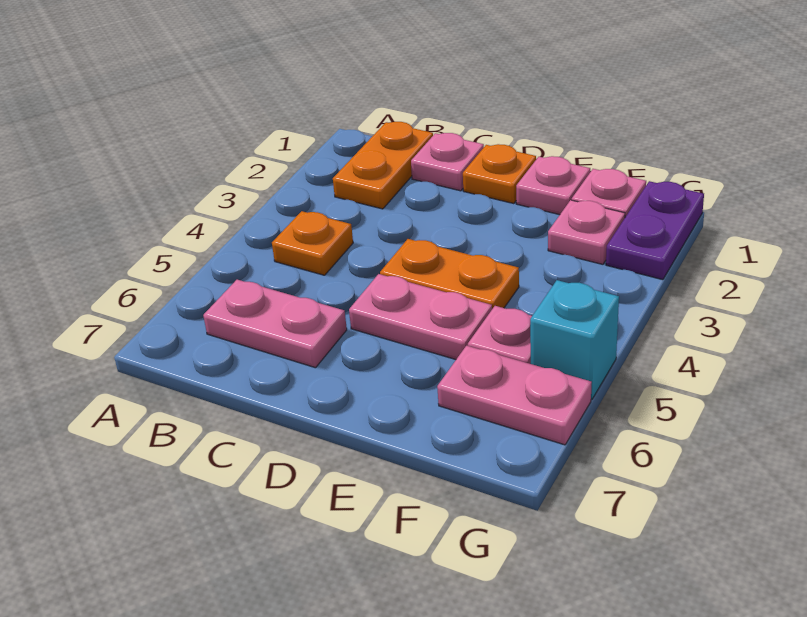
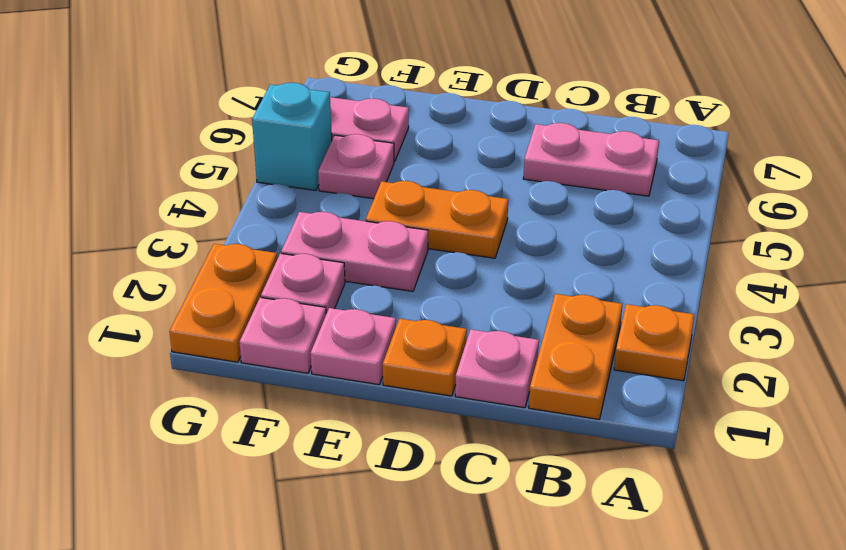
orange 1x1 plate [272,211,353,275] -> orange 1x1 plate moved to [614,304,694,381]
pink 1x2 plate [349,274,492,359] -> pink 1x2 plate moved to [281,212,428,291]
purple 1x2 plate [606,181,704,280] -> orange 1x2 plate [169,244,277,362]

